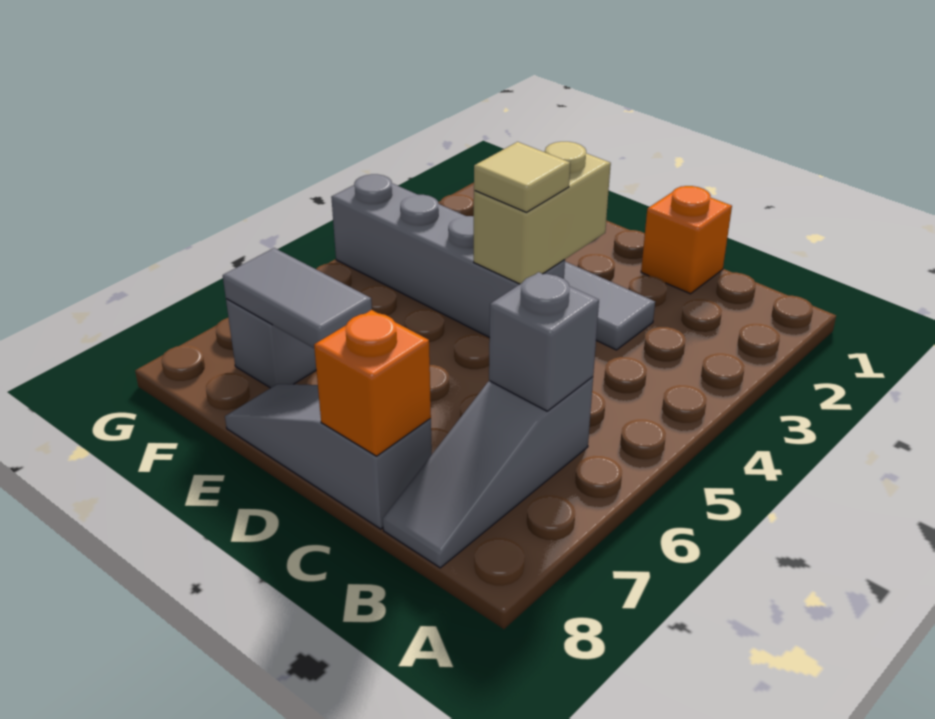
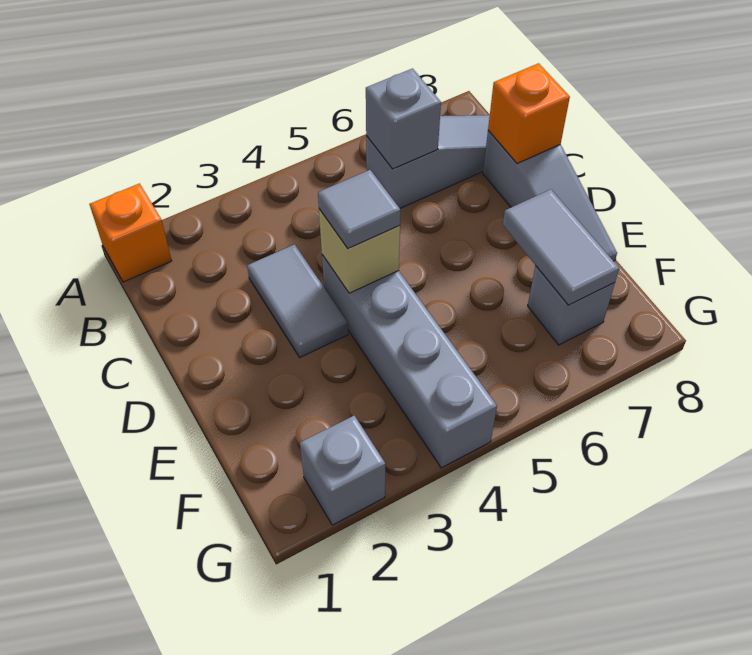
orange 1x1 brick [641,186,732,294] -> orange 1x1 brick moved to [89,184,172,282]
tan 1x2 brick [474,142,611,284] -> tan 1x1 brick [319,209,400,293]
tan 1x1 tile [474,142,570,212] -> grey 1x1 tile [318,170,400,248]
none -> grey 1x1 brick [300,415,385,525]

